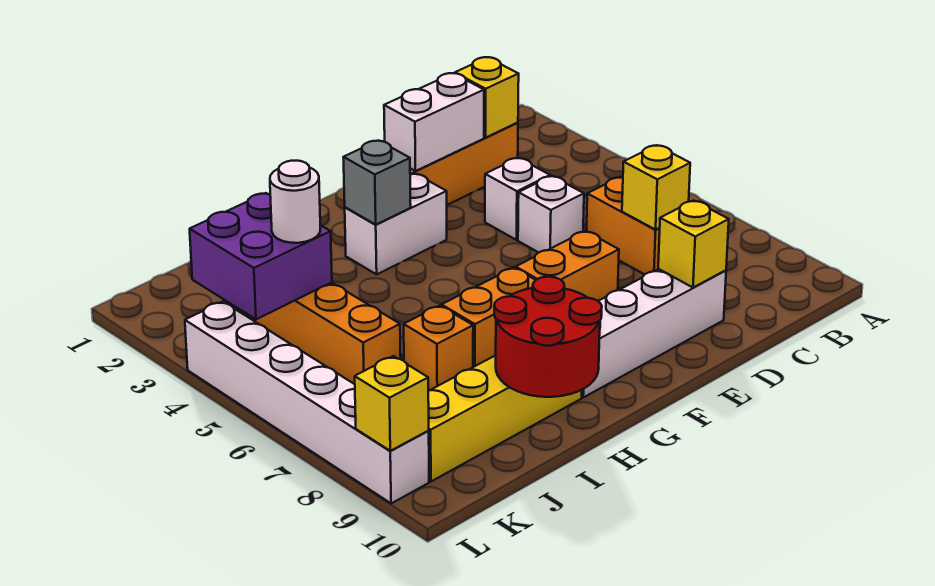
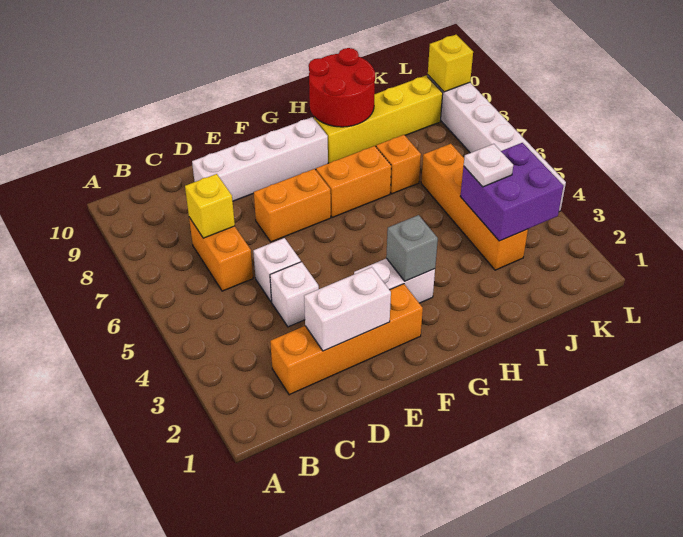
yellow 1x1 brick [455,57,519,138] -> none
yellow 1x1 brick [658,200,729,288] -> none
white 1x1 round brick [270,161,320,243] -> white 1x1 plate [464,144,513,187]

